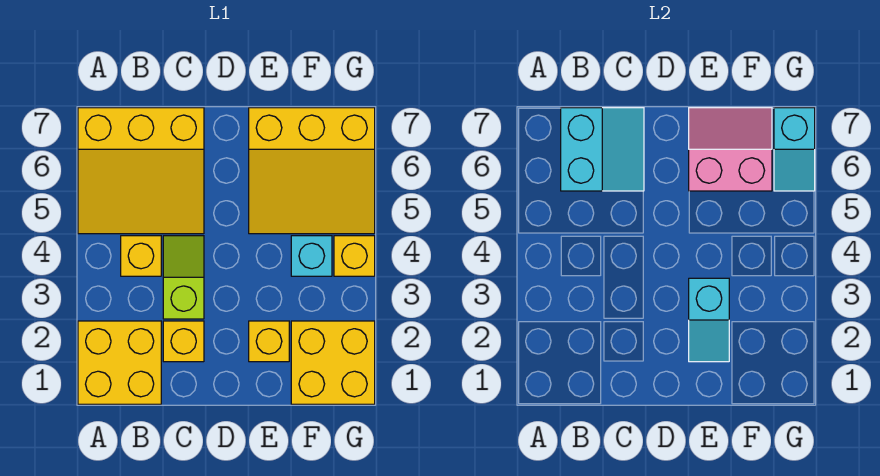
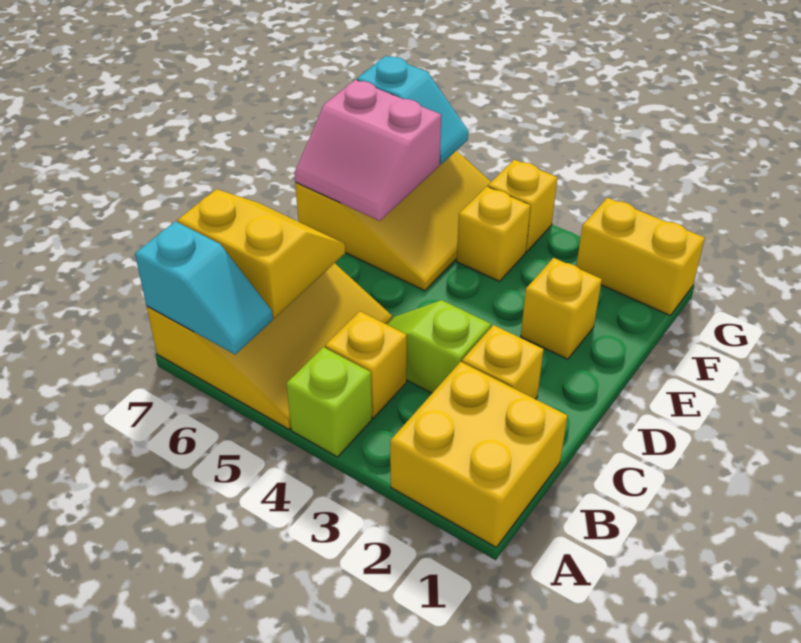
none -> lime 1x1 brick [286,347,372,457]
cyan 2x2 slope [561,108,644,191] -> yellow 2x2 slope [177,189,345,318]
cyan 1x2 slope [689,278,729,362] -> cyan 1x2 slope moved to [135,221,273,354]
pink 2x2 slope [689,108,772,191] -> pink 2x2 slope turned to [294,80,441,221]
yellow 2x2 brick [291,321,375,404] -> yellow 1x2 brick [576,198,705,316]
cyan 1x1 brick [291,236,332,276] -> yellow 1x1 brick [457,187,531,281]

